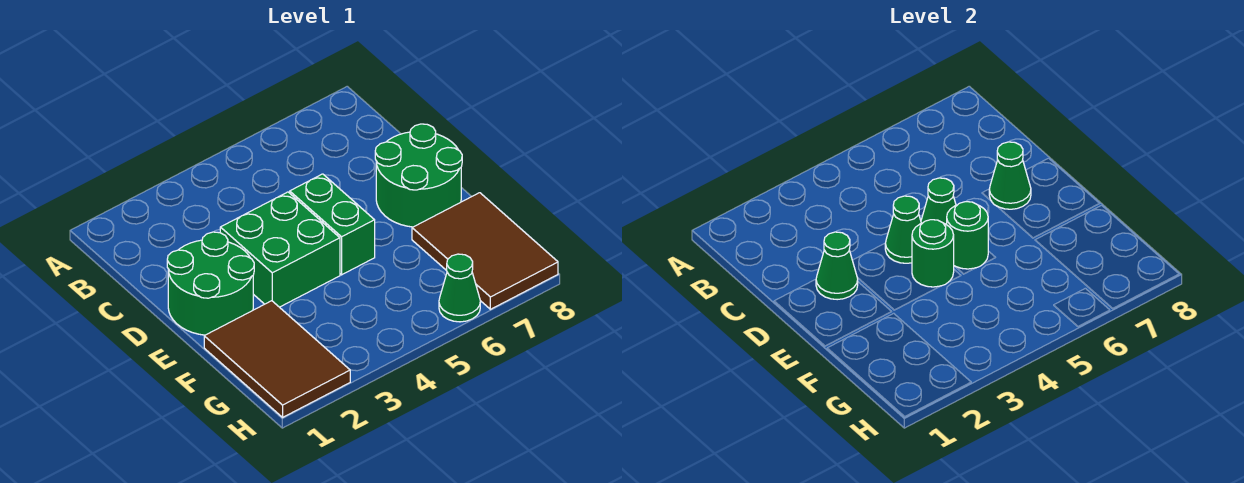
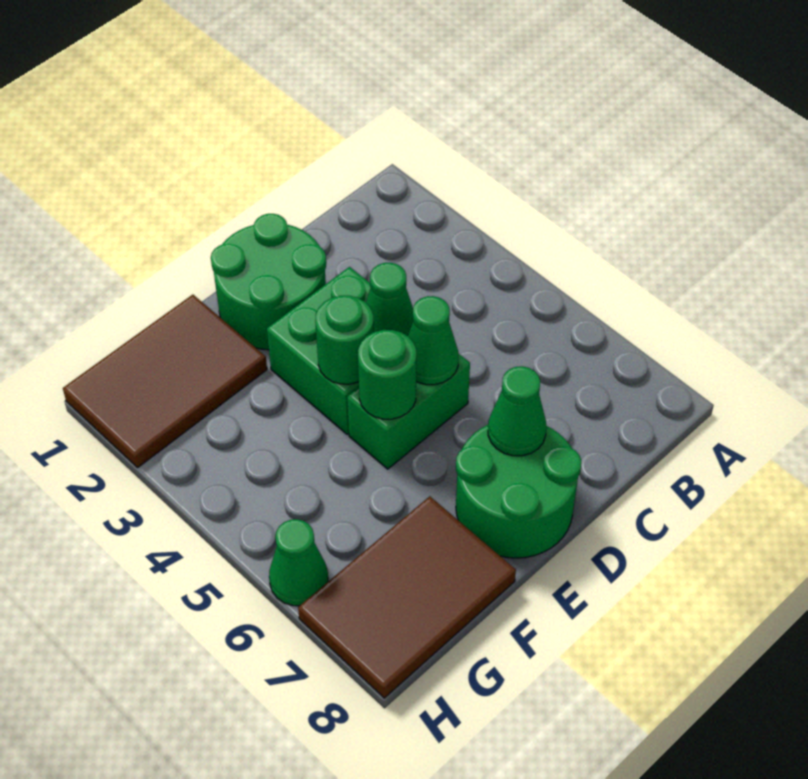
green 1x1 cone [816,232,858,300] -> none

